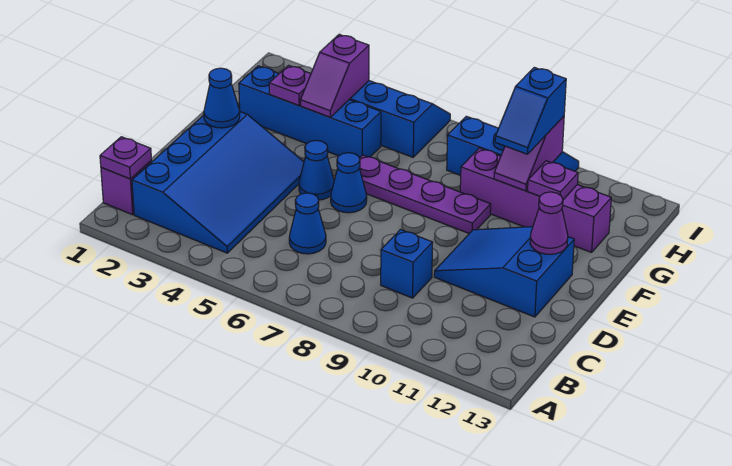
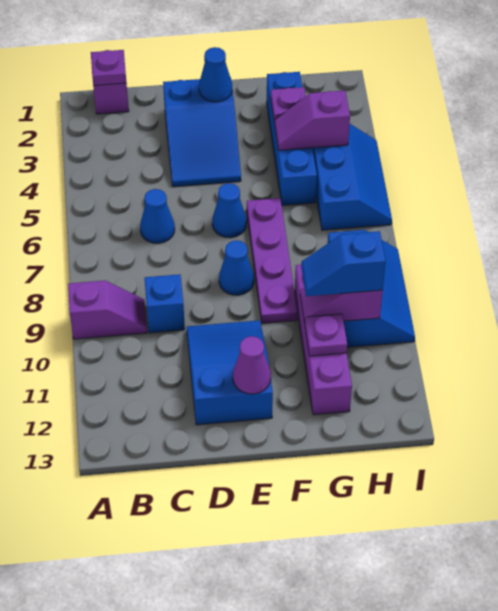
none -> purple 1x2 slope [68,281,147,339]
blue 3x4 slope [132,112,304,253] -> blue 2x3 slope [163,77,241,187]
blue 1x1 cone [299,140,334,200] -> blue 1x1 cone moved to [219,240,254,295]

